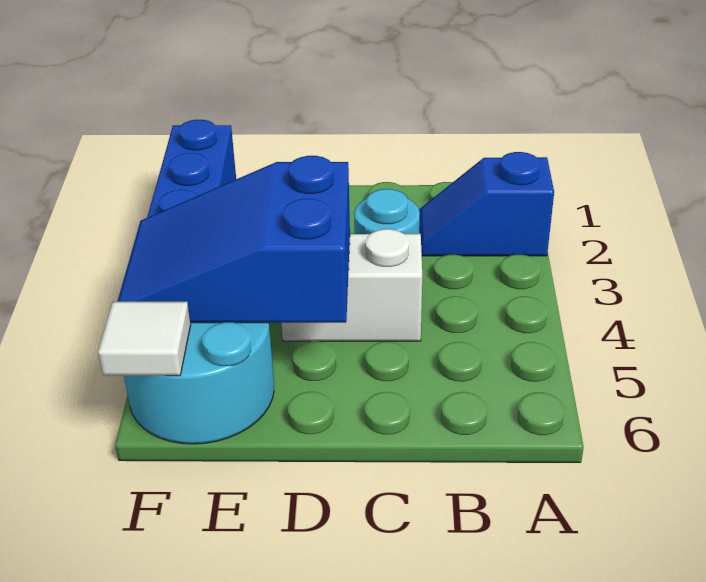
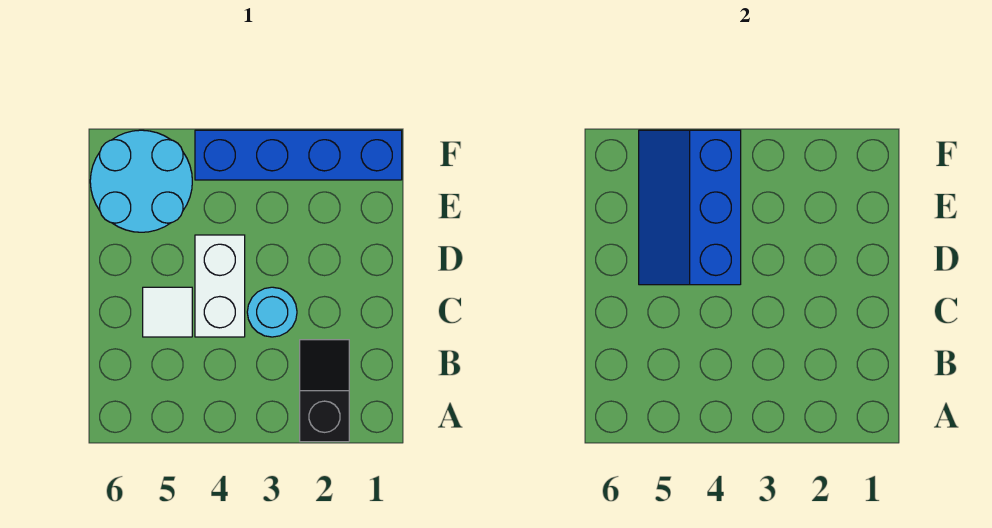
blue 1x2 slope [419,152,554,256] -> black 1x2 slope [300,340,349,442]
blue 2x3 slope [117,156,350,323] -> blue 2x3 slope turned to [639,130,741,285]
white 1x1 tile [98,302,191,376] -> white 1x1 tile moved to [143,287,192,337]

